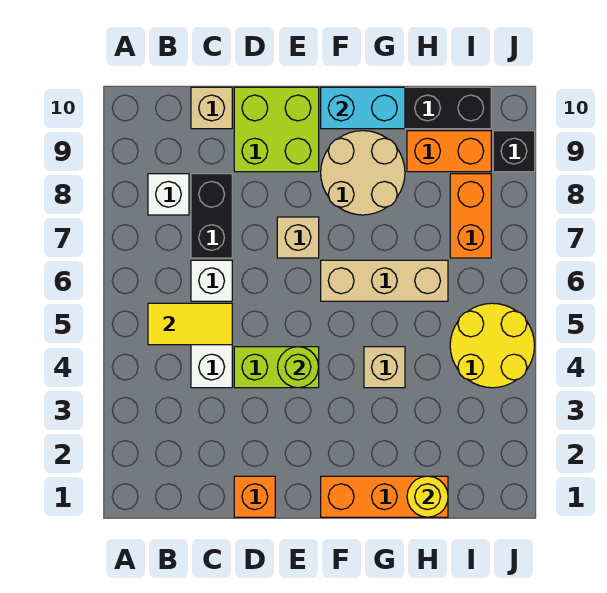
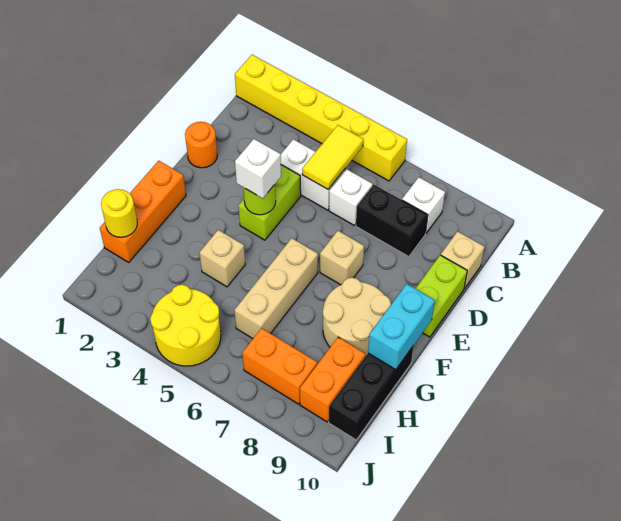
none -> yellow 1x6 brick [235,55,407,181]
orange 1x1 brick [234,476,275,517] -> orange 1x1 round brick [185,122,217,168]
lime 2x2 brick [234,87,319,172] -> lime 1x2 brick [415,255,467,337]
none -> white 1x1 brick [235,139,281,198]
black 1x1 brick [493,131,535,172] -> none

